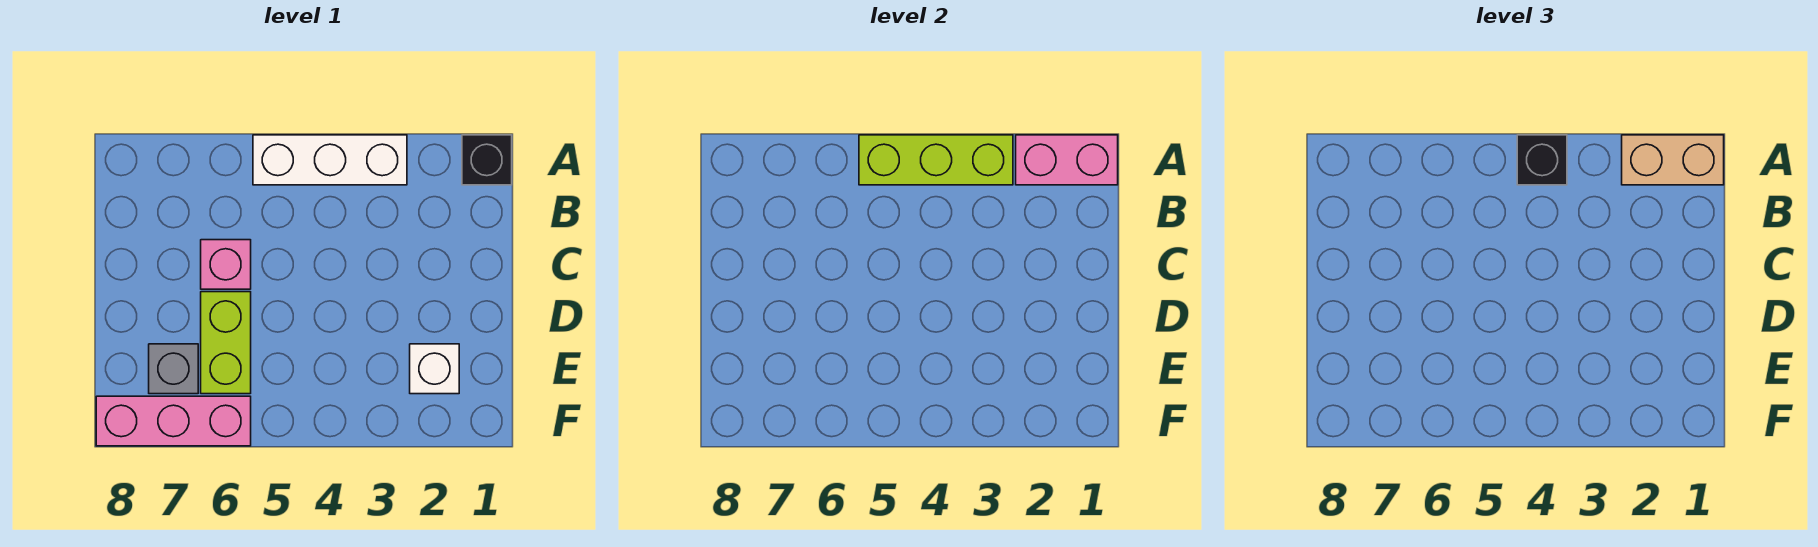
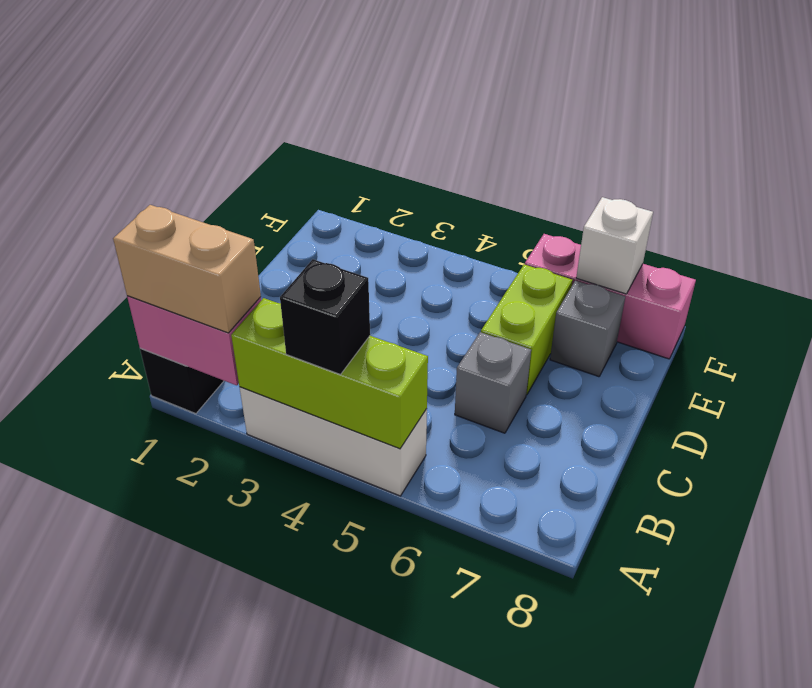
pink 1x1 brick [201,240,251,289] -> grey 1x1 brick [455,332,531,433]
white 1x1 brick [410,344,459,394] -> white 1x1 brick moved to [576,197,653,294]

